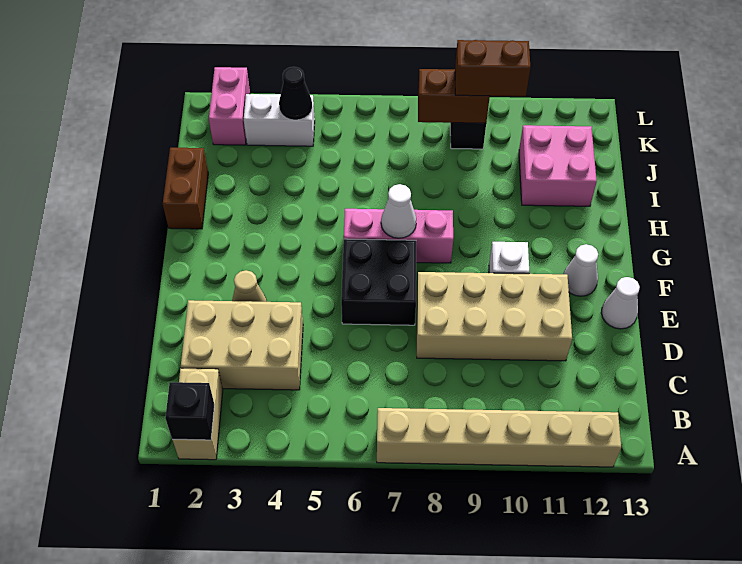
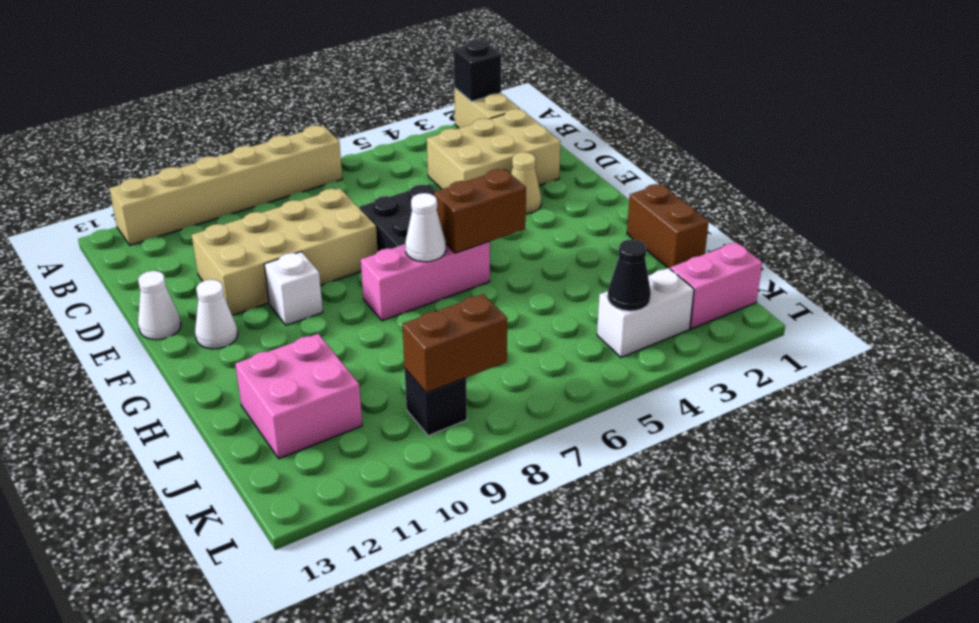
pink 1x2 brick [209,67,250,145] -> pink 1x2 brick turned to [670,242,762,329]
brown 1x2 brick [455,40,531,96] -> brown 1x2 brick moved to [434,169,526,253]

